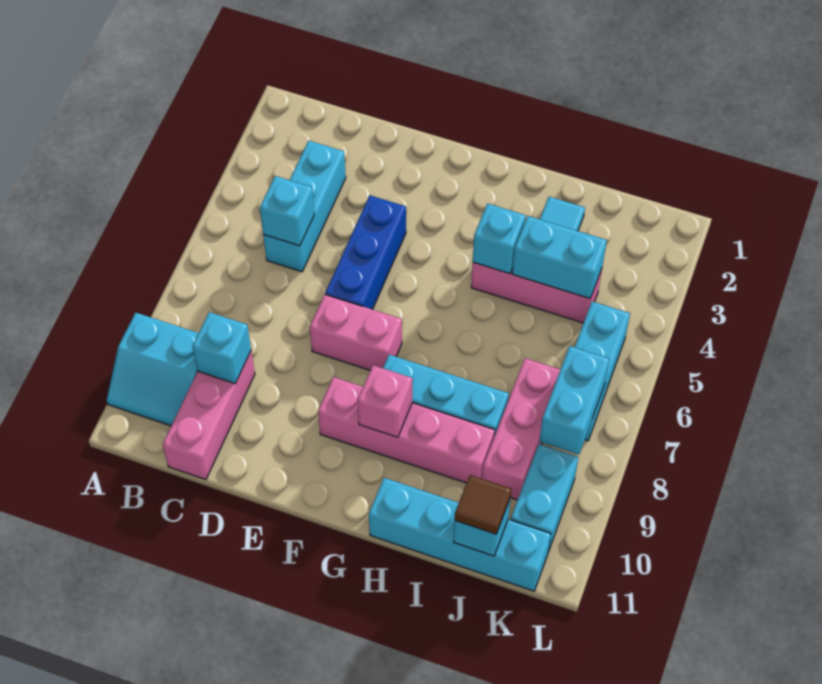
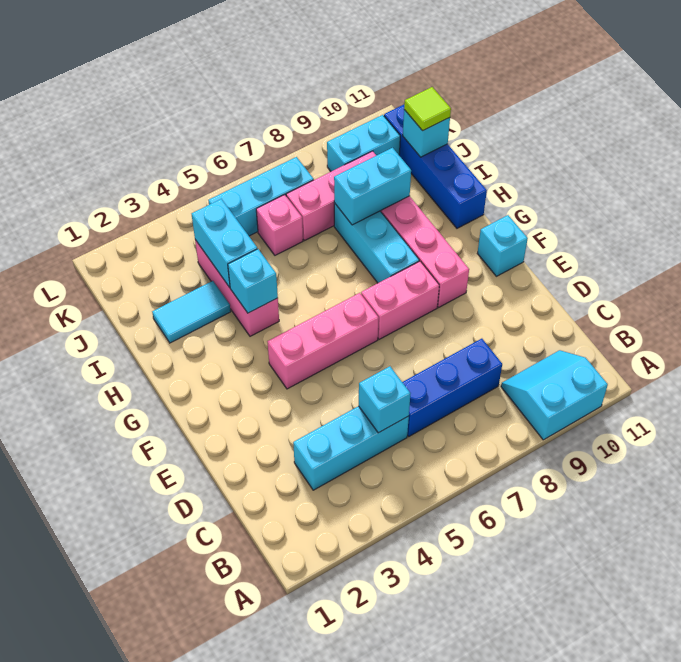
cyan 2x2 slope [107,313,198,426] -> cyan 2x2 slope turned to [501,350,608,440]
pink 1x3 brick [163,351,255,480] -> pink 1x3 brick moved to [267,293,379,389]
cyan 1x1 brick [192,312,251,383] -> cyan 1x1 brick moved to [477,215,528,276]
blue 1x3 brick [325,195,406,309] -> blue 1x3 brick moved to [402,339,502,436]
pink 1x2 brick [310,295,402,370] -> pink 1x2 brick turned to [361,261,439,339]
pink 1x1 brick [358,365,412,437] -> pink 1x1 brick moved to [256,195,303,255]
cyan 1x4 brick [369,478,551,591] -> blue 1x4 brick [384,105,487,228]
brown 1x1 tile [455,475,511,534] -> lime 1x1 tile [404,87,451,131]
cyan 1x2 brick [539,346,609,455] -> cyan 1x2 brick moved to [334,148,411,225]

